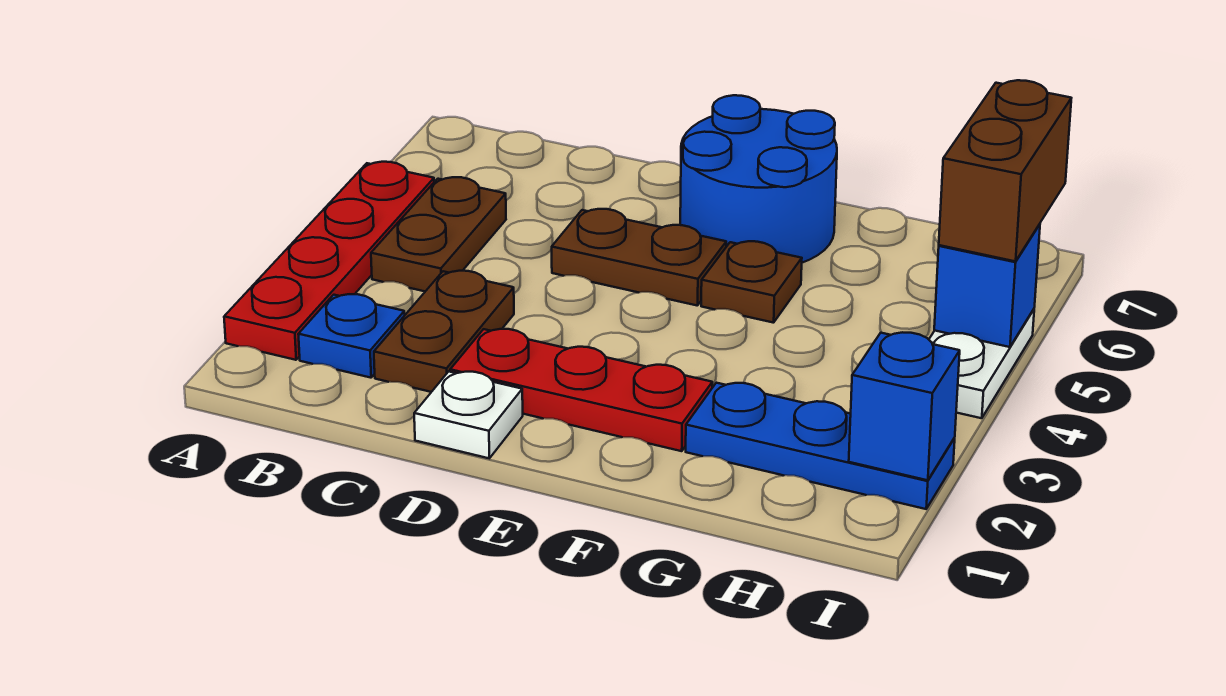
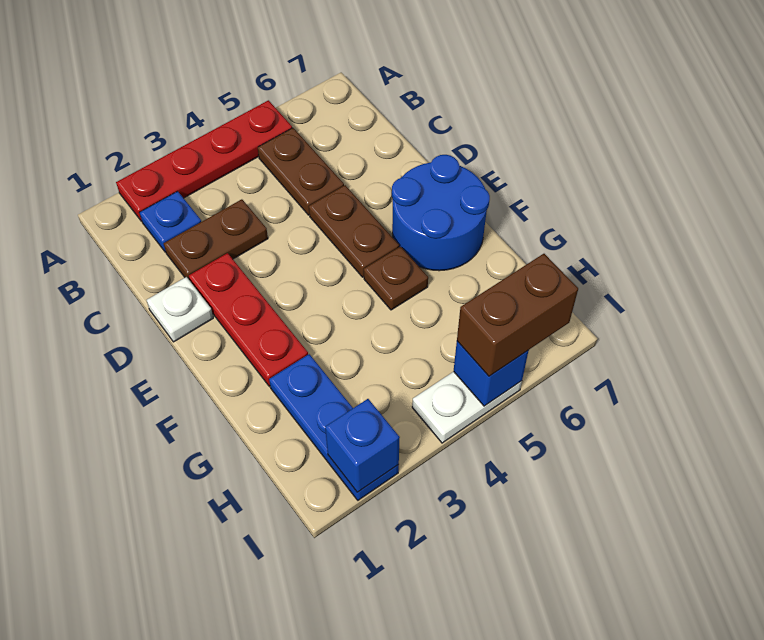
brown 1x2 plate [371,177,506,291] -> brown 1x2 plate turned to [258,128,344,215]

